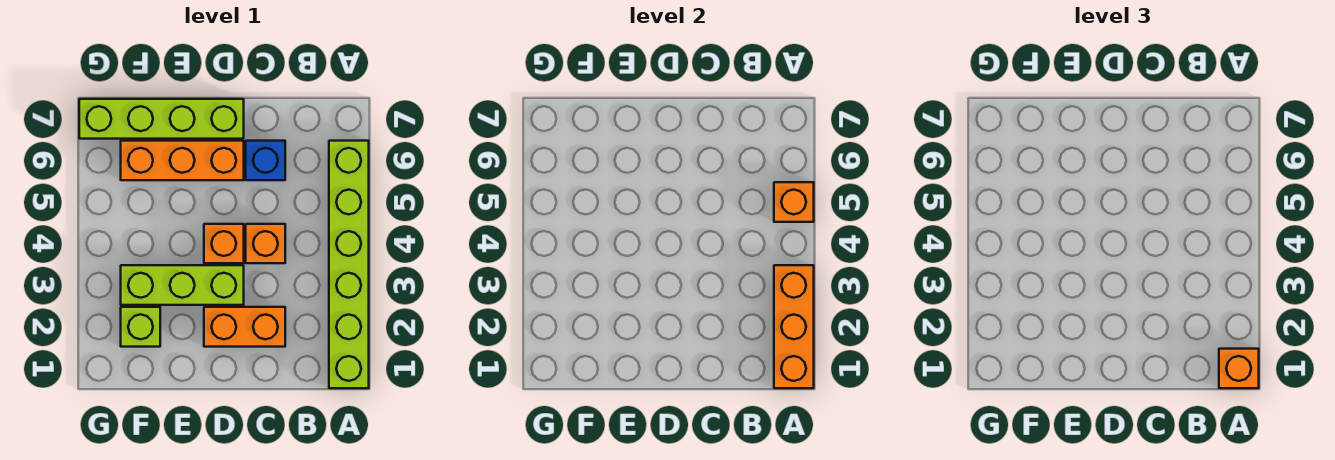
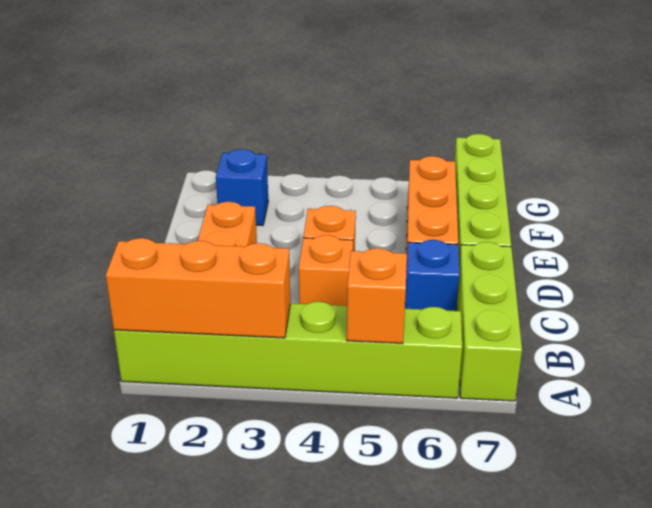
orange 1x1 brick [1219,349,1259,388] -> none
lime 1x3 brick [121,265,244,305] -> lime 1x3 brick moved to [457,242,522,401]
lime 1x1 brick [121,307,160,347] -> blue 1x1 brick [216,149,268,226]

